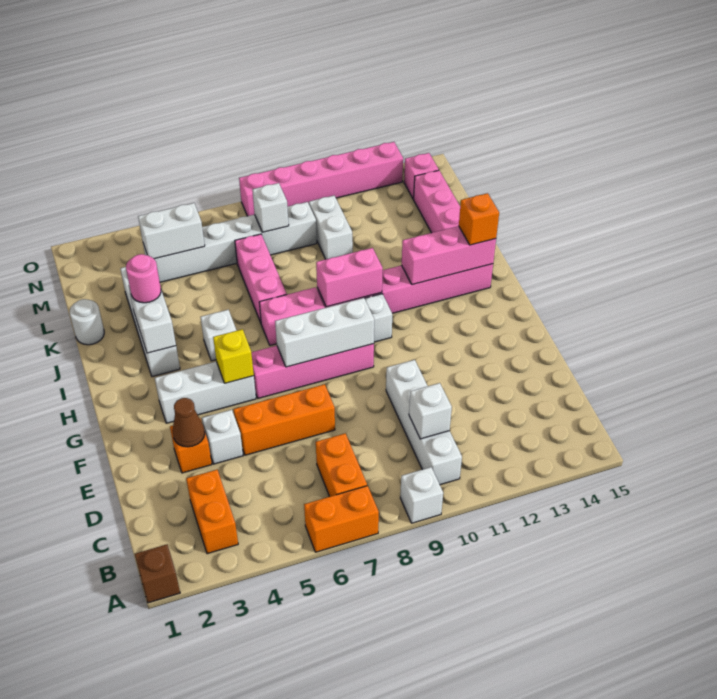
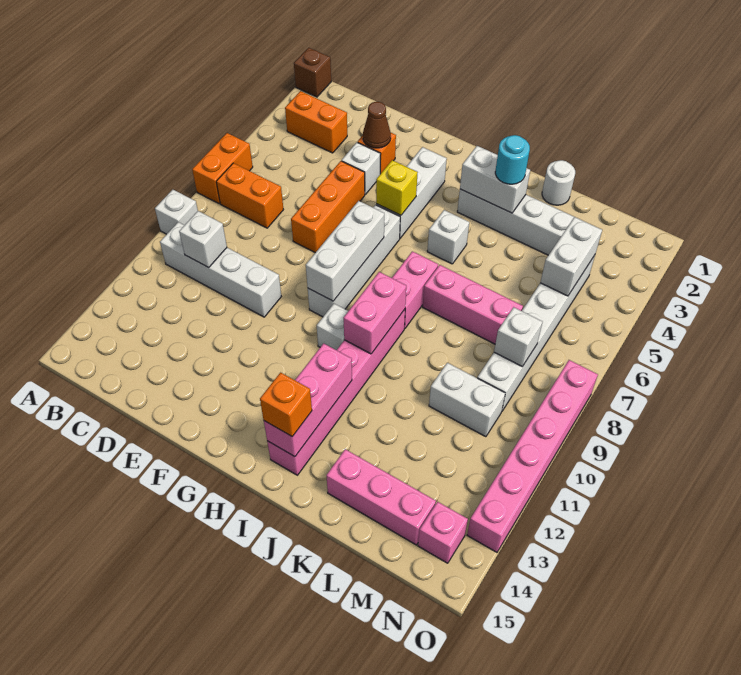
pink 1x4 brick [251,344,374,398] -> white 1x4 brick [308,205,400,317]
pink 1x1 round brick [126,254,161,303] -> cyan 1x1 round brick [495,135,530,184]

